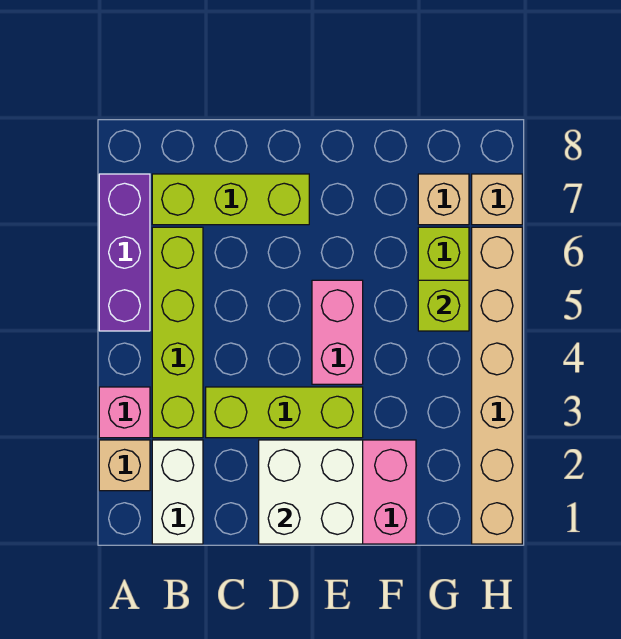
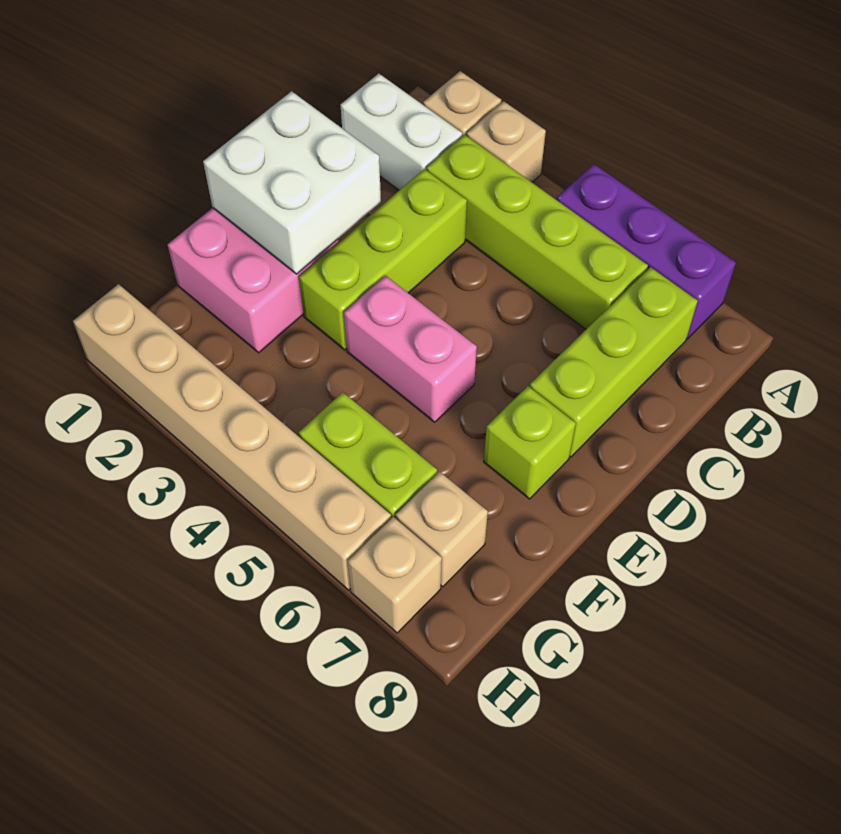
pink 1x1 brick [99,387,150,438] -> tan 1x1 brick [466,101,546,182]
lime 1x1 brick [418,280,469,331] -> lime 1x1 brick moved to [484,386,576,499]

